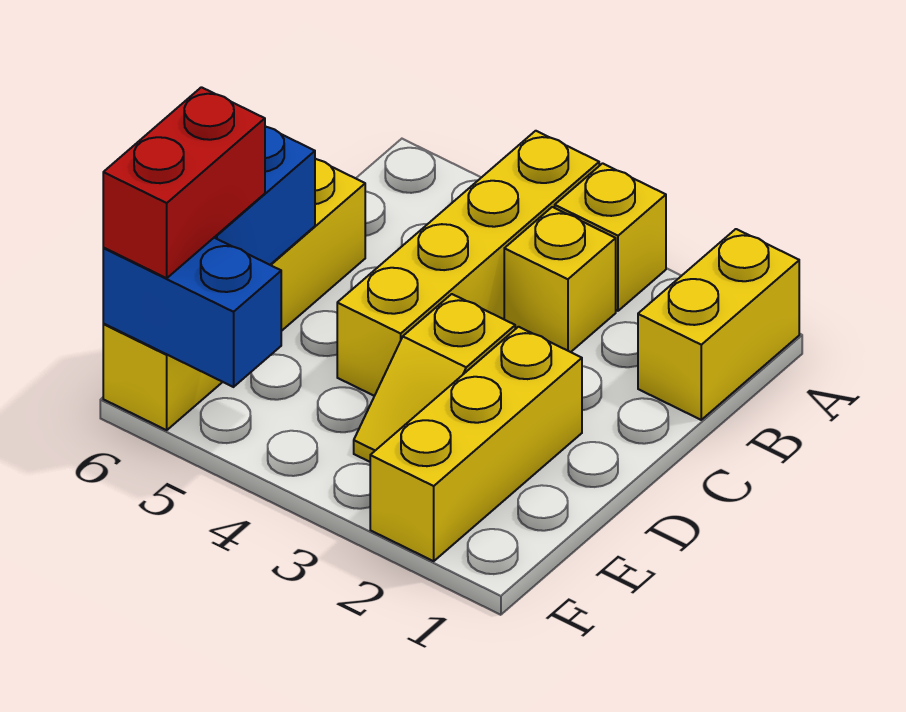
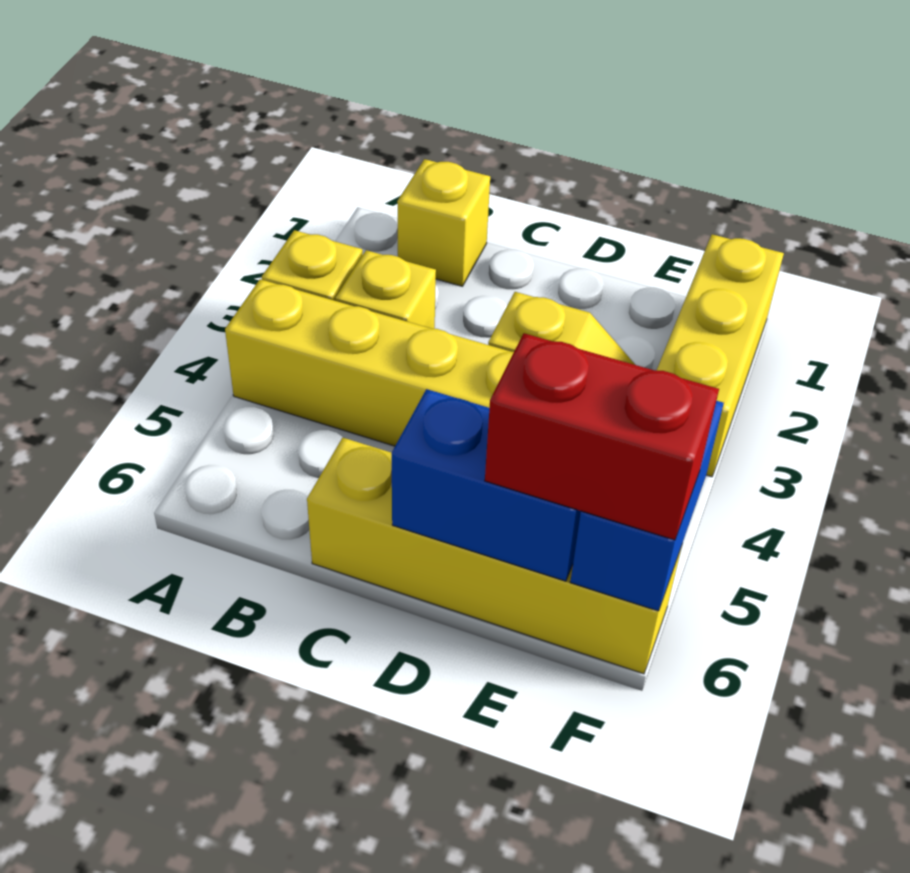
yellow 1x2 brick [638,229,799,420] -> yellow 1x1 brick [397,159,490,286]
yellow 1x3 brick [370,327,582,561] -> yellow 1x3 brick turned to [657,234,784,477]

